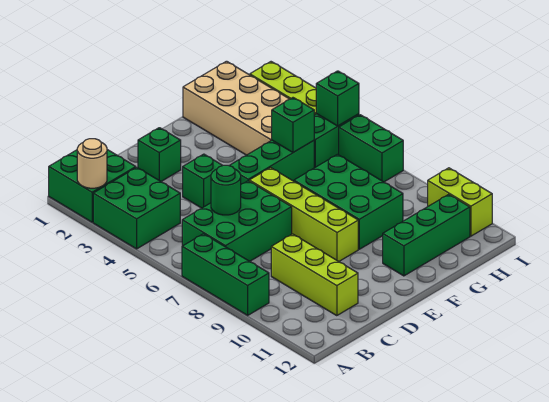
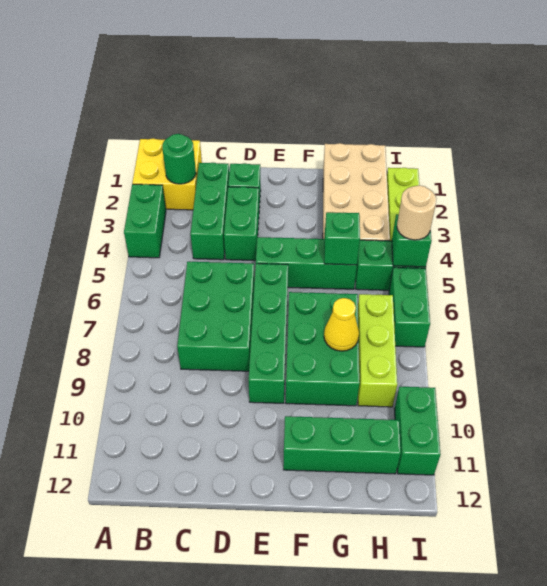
green 2x2 brick [49,150,136,222] -> yellow 2x2 brick [132,138,202,210]
tan 1x1 round brick [77,139,107,188] -> tan 1x1 round brick moved to [397,185,436,240]
green 2x2 brick [93,167,180,249] -> green 1x2 brick [124,184,166,258]
green 1x3 brick [182,234,269,315] -> green 1x3 brick moved to [191,163,229,260]
green 2x3 brick [182,181,292,261] -> green 2x3 brick turned to [177,262,254,371]
green 1x1 round brick [211,165,241,215] -> green 1x1 round brick moved to [162,134,196,184]
lime 1x3 brick [271,234,358,316] -> lime 1x3 brick moved to [358,294,397,407]
green 1x1 brick [183,154,223,208] -> green 1x2 brick [224,187,259,261]
lime 1x4 brick [249,168,358,261] -> green 1x4 brick [249,264,288,403]
none -> yellow 1x1 cone [324,298,359,351]
lime 1x2 brick [428,168,492,236] -> green 1x2 brick [394,387,441,475]

